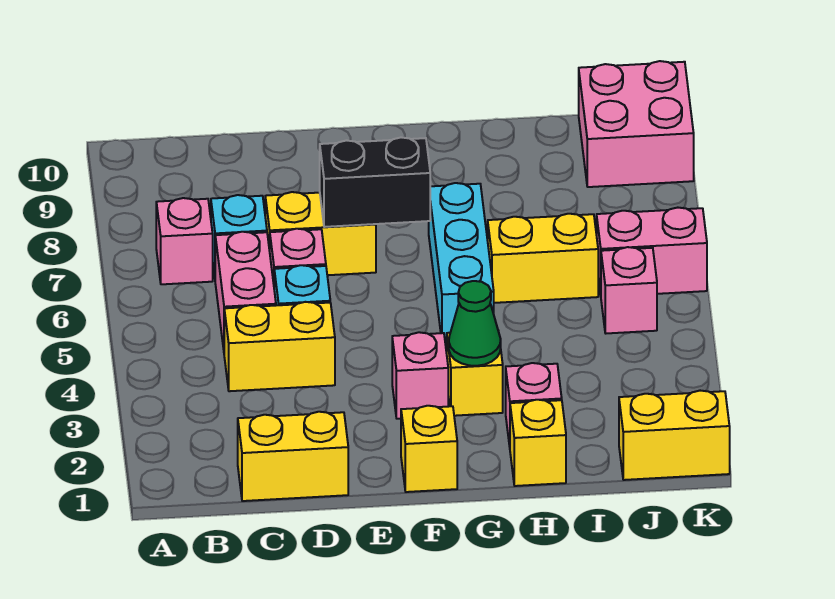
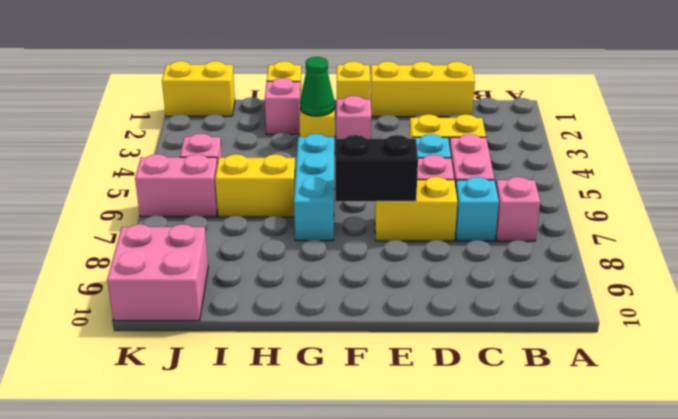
yellow 1x2 brick [238,412,348,501] -> yellow 1x3 brick [370,61,475,117]

